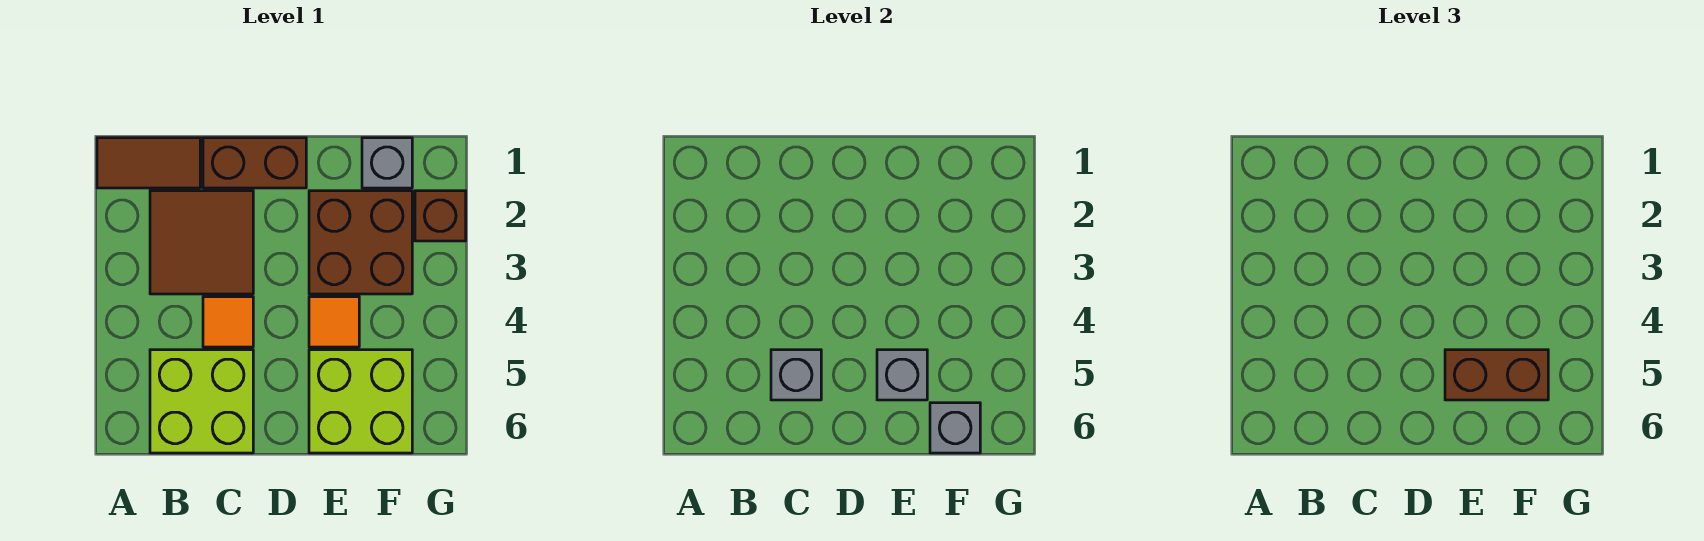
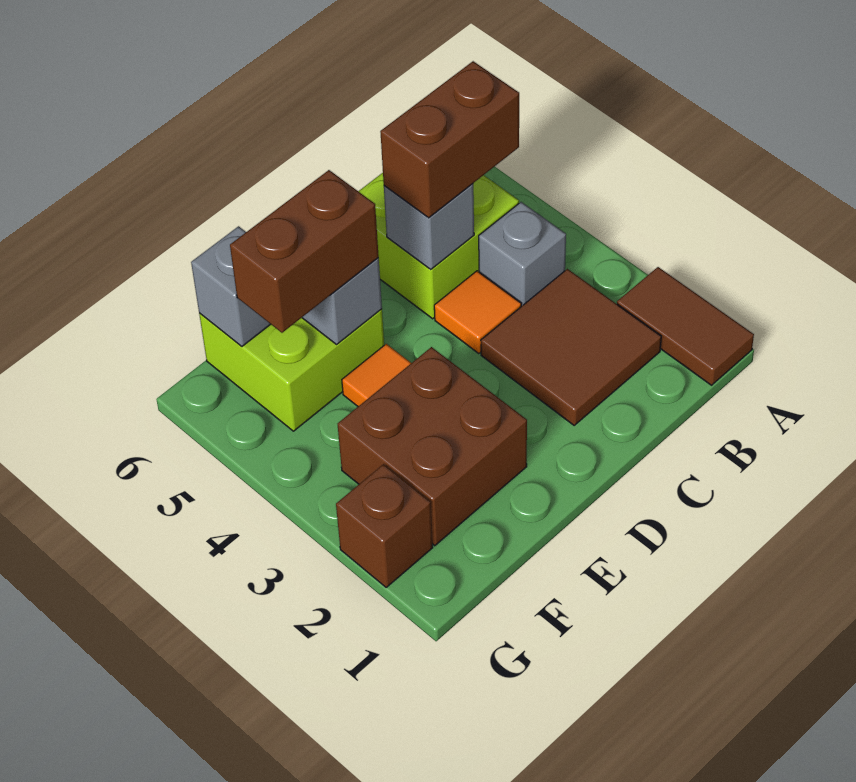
brown 1x2 tile [97,138,200,188] -> brown 1x2 tile turned to [617,267,754,385]
brown 1x2 brick [203,138,306,188] -> brown 1x2 brick moved to [380,61,519,218]
grey 1x1 brick [362,138,412,188] -> grey 1x1 brick moved to [479,202,566,306]

